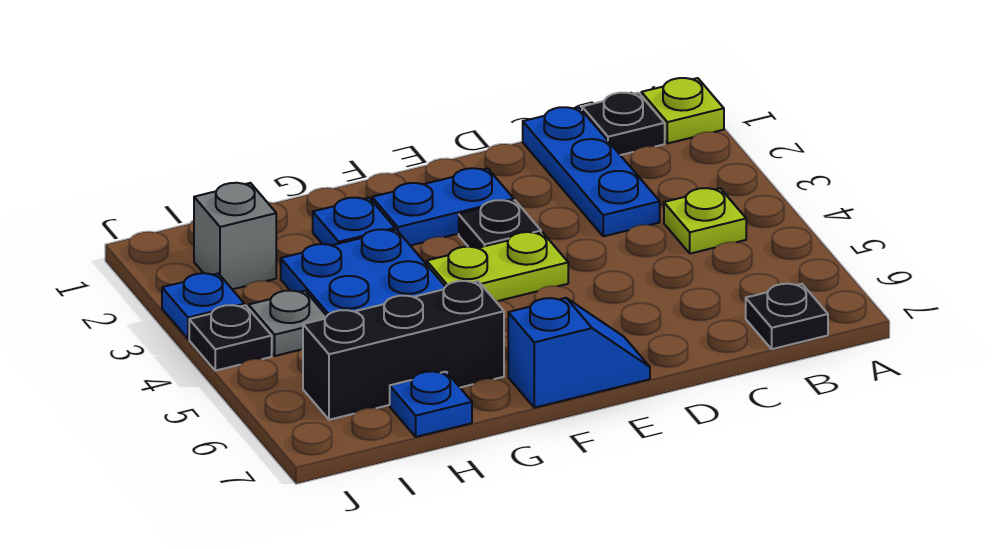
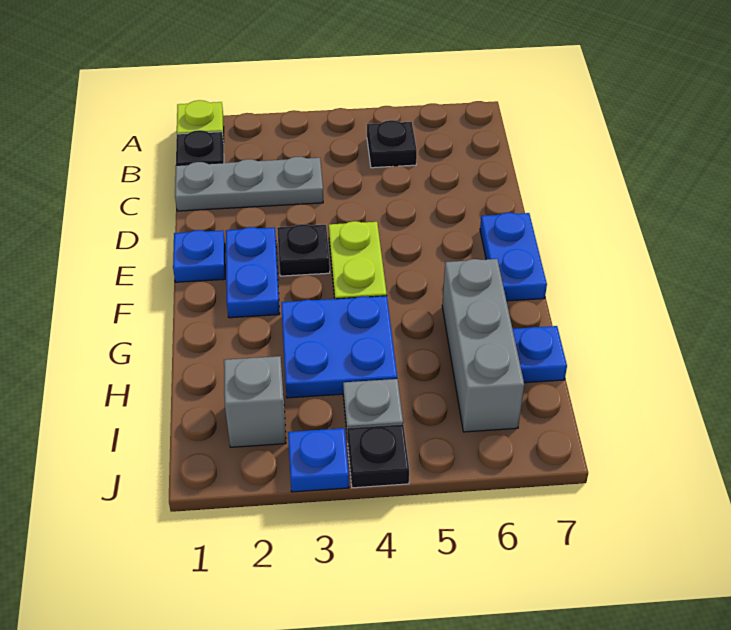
lime 1x1 plate [664,188,746,254] -> none
black 1x1 plate [746,284,828,349] -> black 1x1 plate moved to [367,120,417,168]
blue 1x3 plate [523,107,660,236] -> grey 1x3 plate [175,157,323,211]
blue 1x2 slope [508,298,650,408] -> blue 1x2 plate [480,213,547,301]
blue 1x1 plate [313,198,395,245] -> blue 1x1 plate moved to [173,230,225,282]
black 1x3 brick [303,281,504,420] -> grey 1x3 brick [442,259,524,432]

